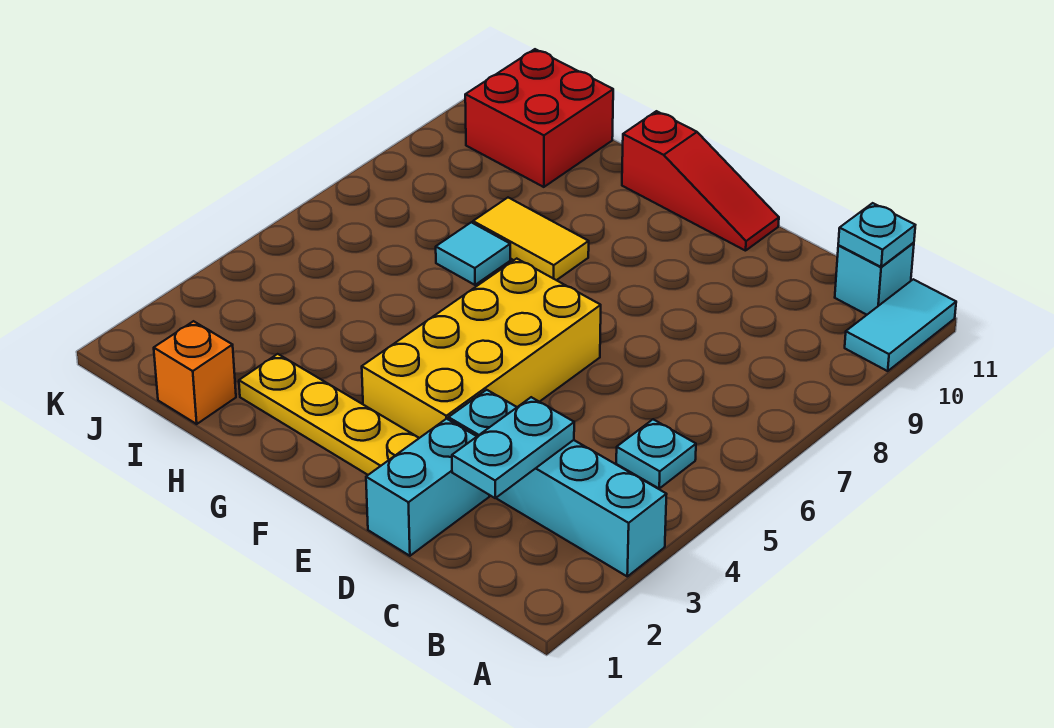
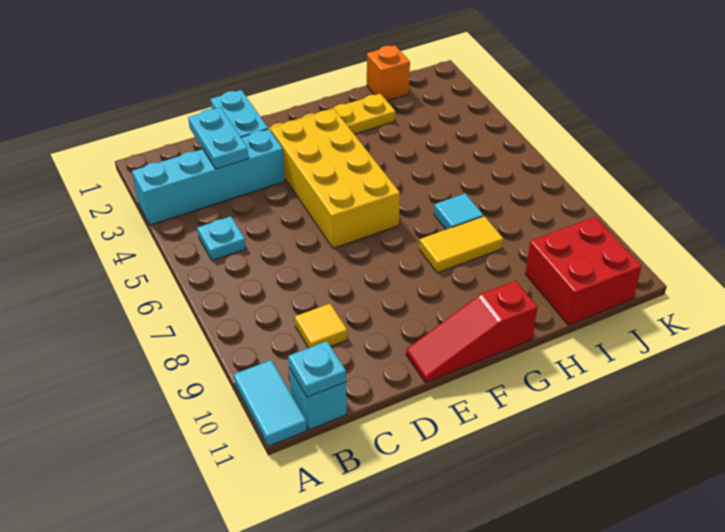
none -> yellow 1x1 tile [295,304,347,348]

